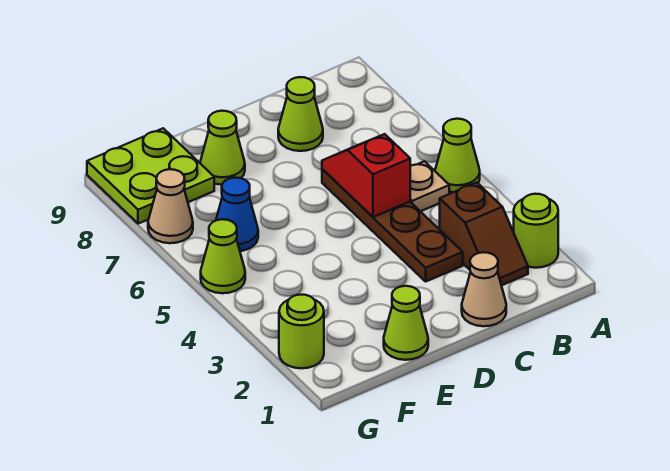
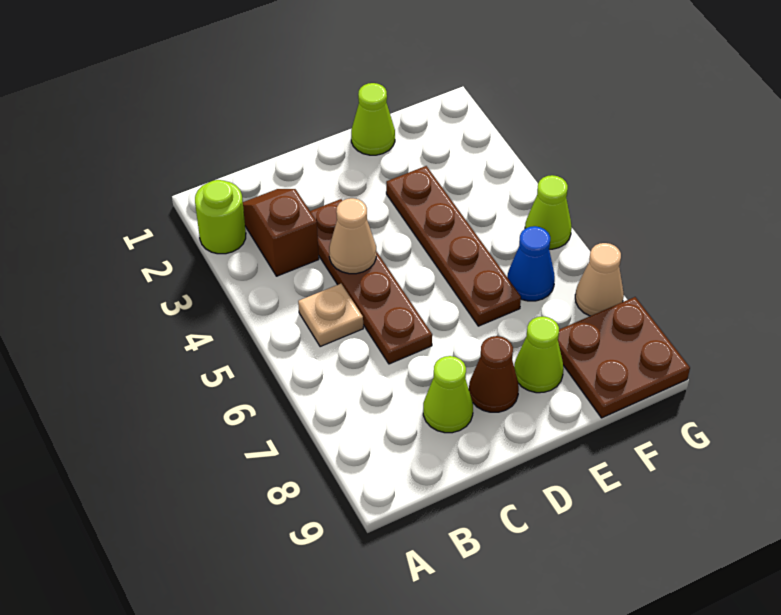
lime 1x1 cone [435,119,480,192] -> none
tan 1x1 cone [462,252,506,326] -> tan 1x1 cone moved to [329,198,376,274]
red 1x2 slope [322,134,410,217] -> none
none -> brown 1x1 cone [469,336,519,412]
none -> brown 1x4 plate [386,166,521,326]
lime 2x2 plate [87,128,214,224] -> brown 2x2 plate [558,297,690,418]
lime 1x1 round brick [279,295,324,368] -> none

